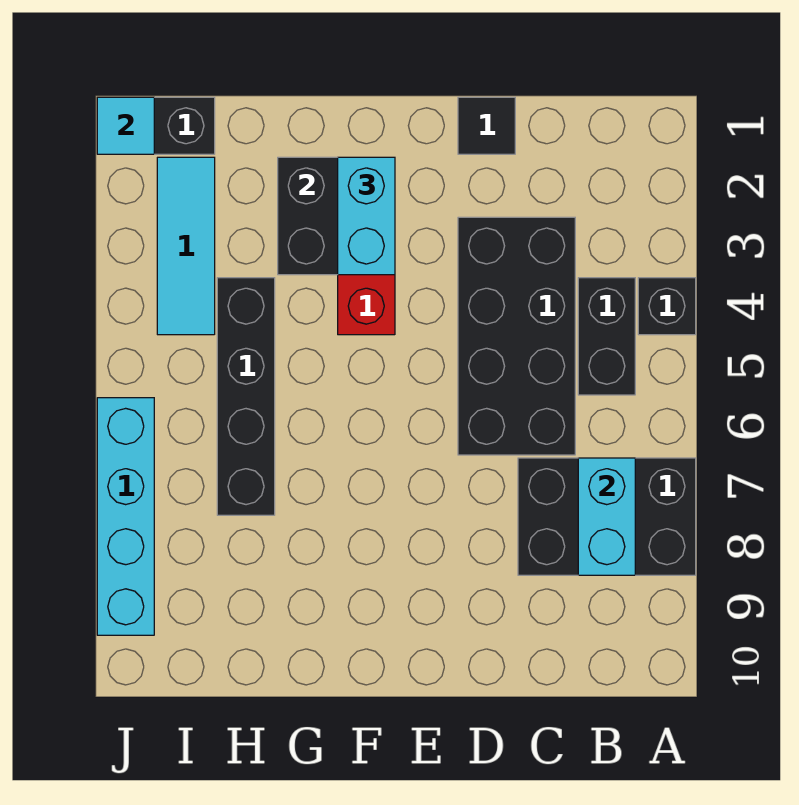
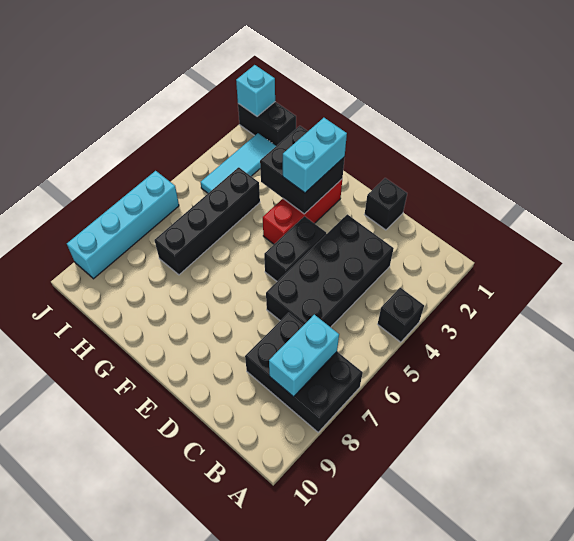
black 1x2 brick [578,278,635,395] -> black 1x2 brick moved to [264,216,326,281]
black 1x1 tile [458,97,515,154] -> black 1x1 brick [365,178,407,230]
cyan 1x1 tile [97,97,154,154] -> cyan 1x1 brick [236,65,275,116]

